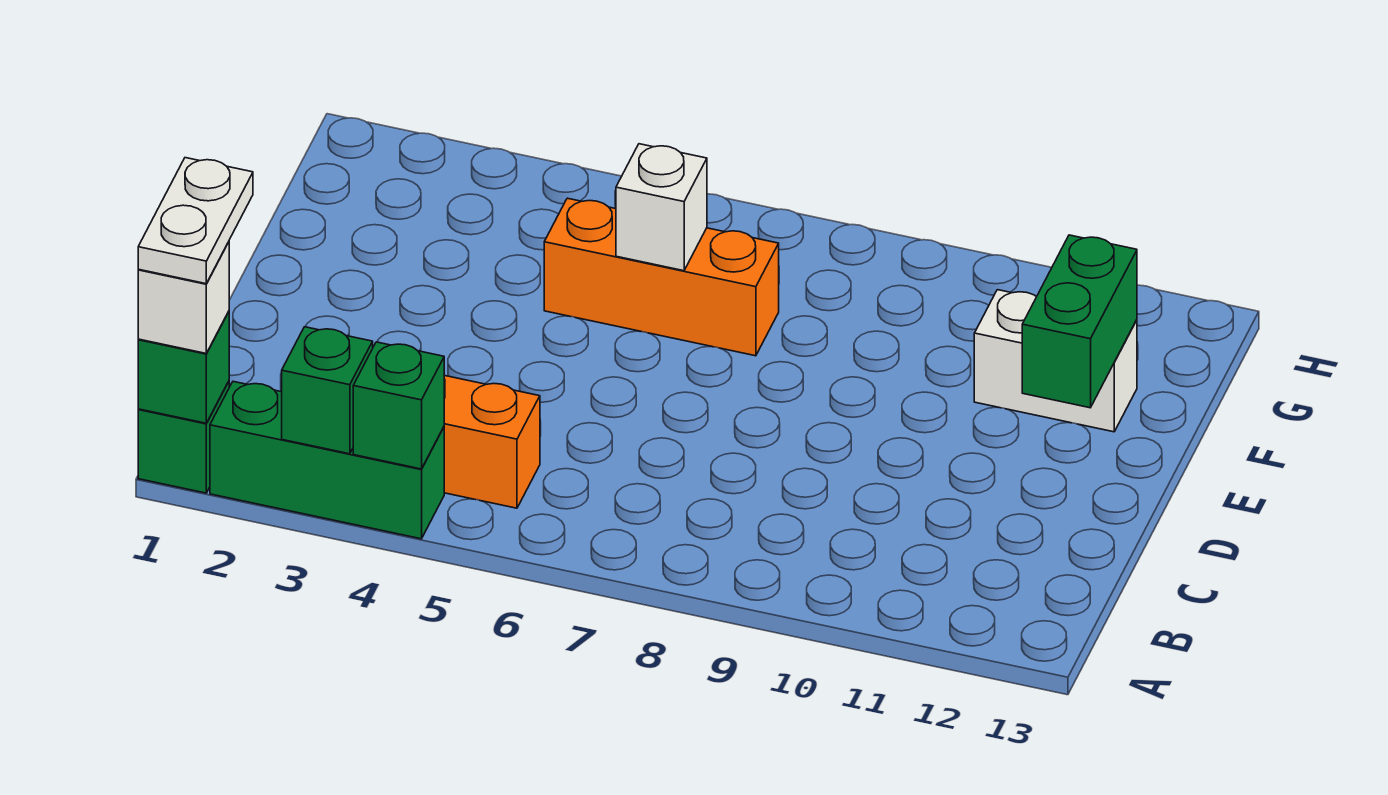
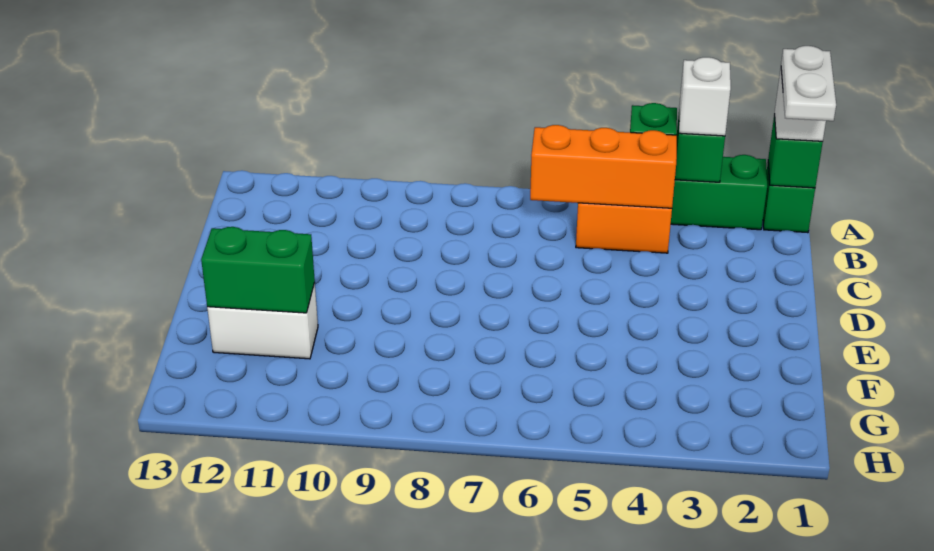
green 1x2 brick [1022,235,1137,408] -> green 1x2 brick turned to [201,227,315,313]
orange 1x3 brick [544,198,779,356] -> orange 1x3 brick moved to [530,125,677,208]
white 1x1 brick [616,144,707,271] -> white 1x1 brick moved to [679,57,731,136]

